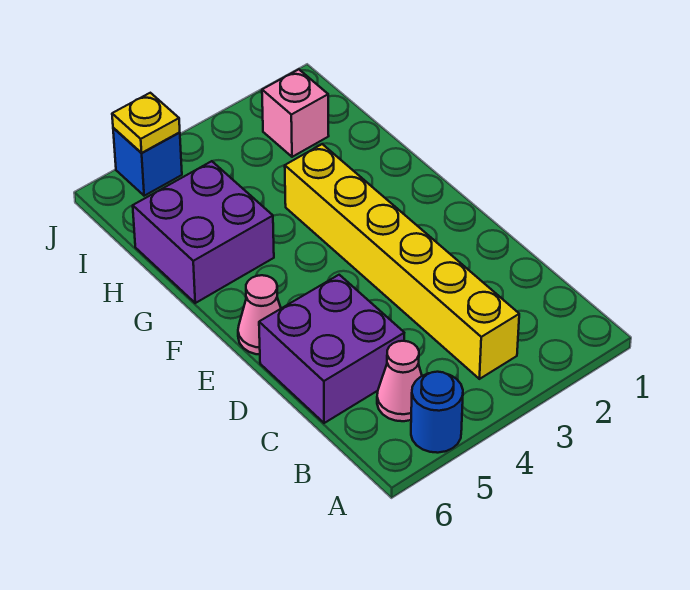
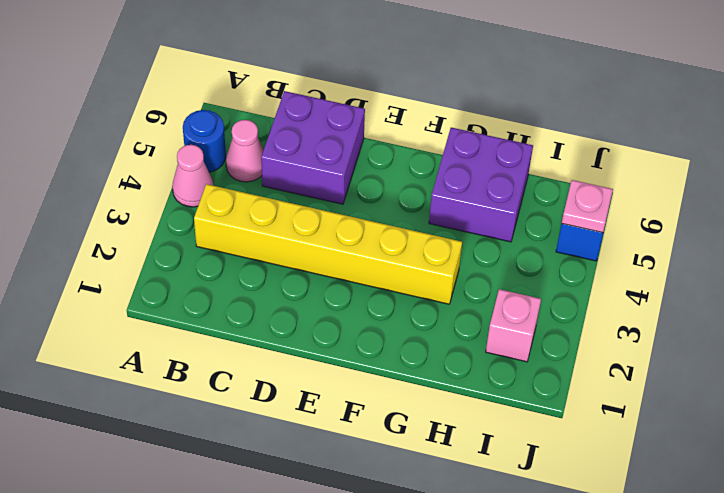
pink 1x1 cone [238,275,281,355] -> pink 1x1 cone moved to [172,145,213,207]
yellow 1x1 plate [112,93,180,153] -> pink 1x1 plate [562,180,613,233]

